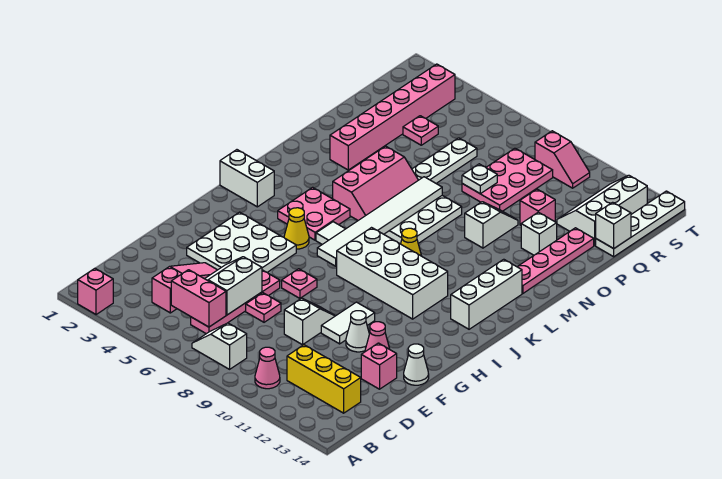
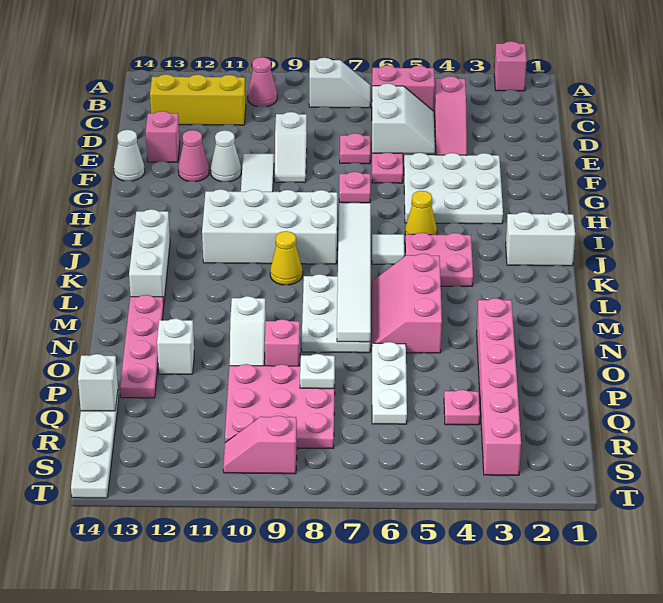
pink 2x3 plate [462,148,553,211] -> pink 3x3 plate [225,364,335,448]
pink 1x1 brick [520,189,555,225] -> pink 1x1 brick moved to [265,319,300,366]
white 2x3 slope [557,175,647,246] -> none

